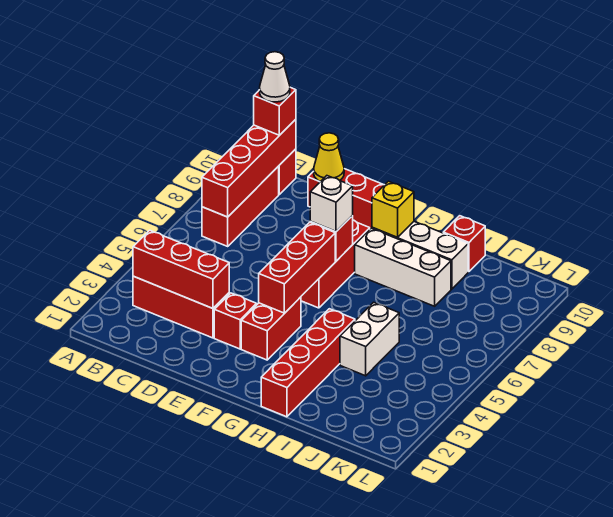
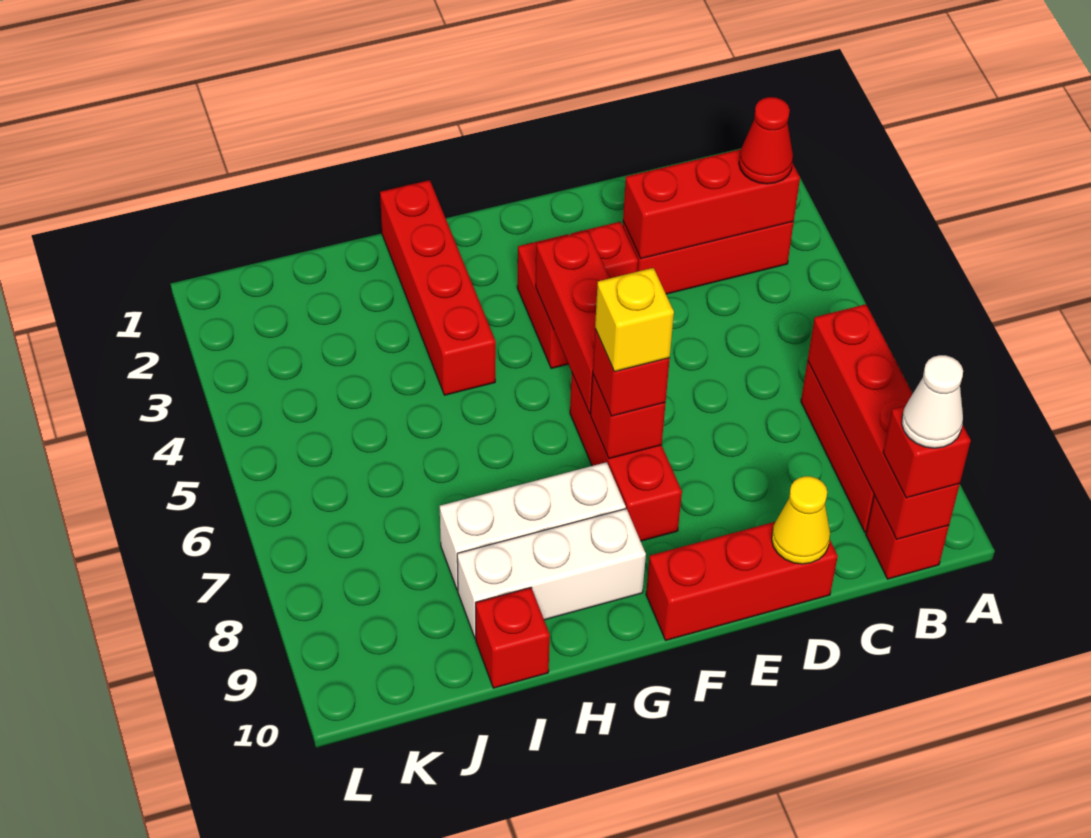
none -> red 1x1 cone [739,97,793,184]
white 1x1 brick [310,176,353,232] -> red 1x1 brick [593,329,670,416]
yellow 1x1 brick [372,181,414,237] -> yellow 1x1 brick moved to [595,268,674,372]
white 1x2 brick [340,302,399,376] -> none

